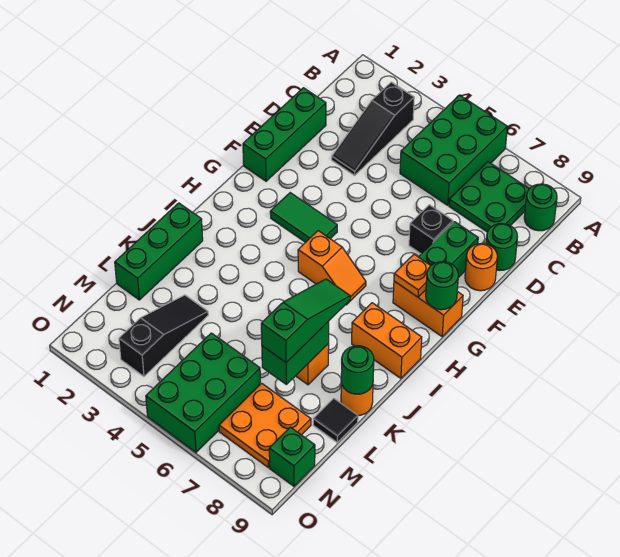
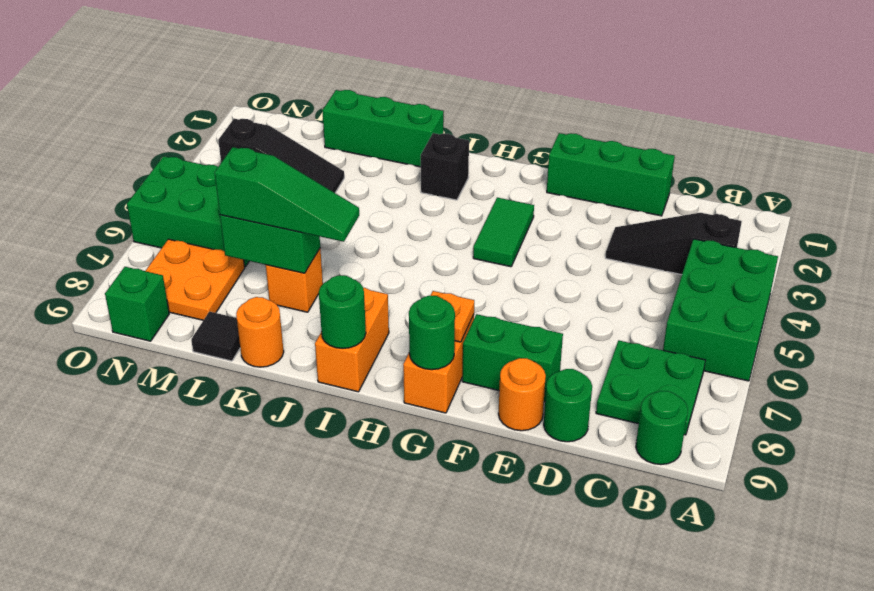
green 2x3 brick [400,95,507,205] -> green 2x3 brick turned to [663,239,778,381]
black 1x1 brick [409,205,453,254] -> black 1x1 brick moved to [421,133,469,200]
orange 1x2 slope [298,231,366,305] -> none
green 1x1 round brick [341,346,374,394] -> green 1x1 round brick moved to [319,275,366,348]

